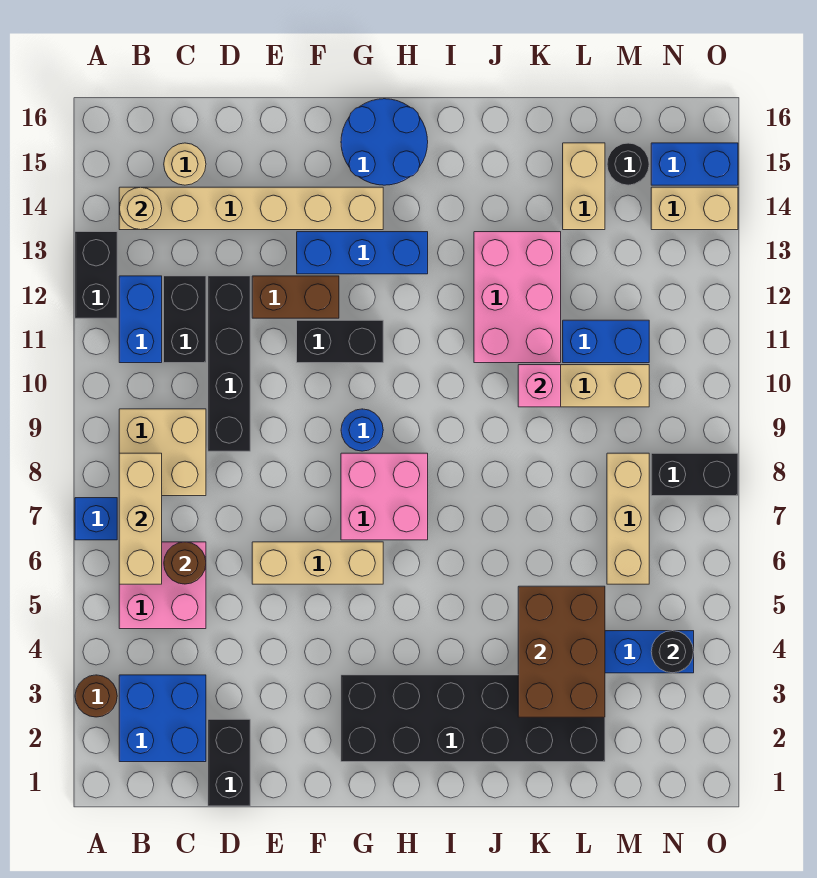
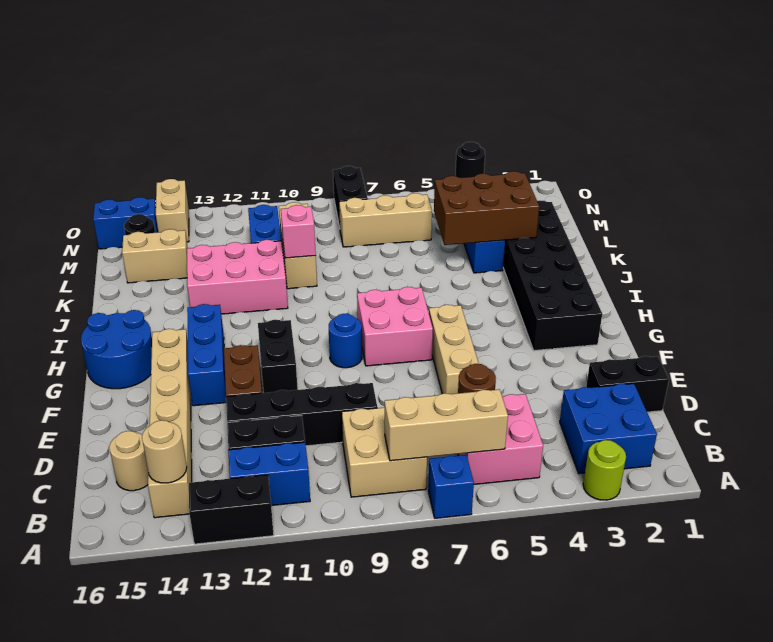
brown 1x1 round brick [75,675,117,717] -> lime 1x1 round brick [583,440,626,500]
blue 1x2 brick [651,143,738,185] -> blue 1x2 brick turned to [93,197,158,249]

